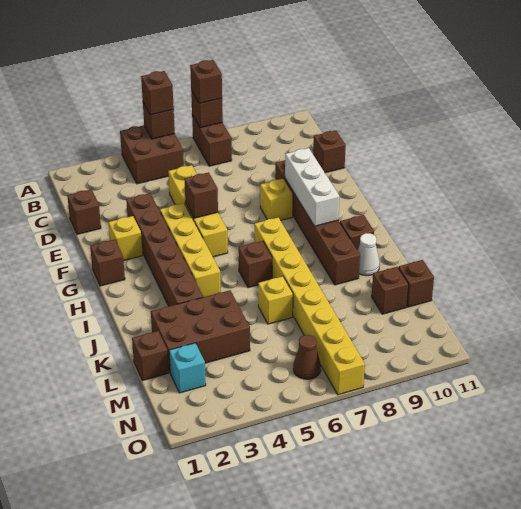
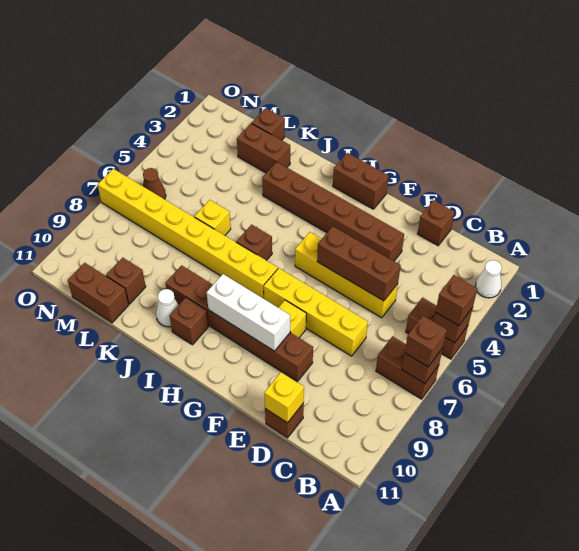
none -> white 1x1 cone [475,260,502,298]
brown 2x2 brick [120,125,184,184] -> brown 1x2 brick [406,297,468,359]
yellow 1x1 brick [109,216,143,260] -> yellow 1x1 brick moved to [264,372,304,423]
yellow 1x4 brick [160,203,221,297] -> yellow 1x4 brick moved to [264,268,368,356]
brown 1x1 brick [184,172,218,218] -> brown 1x3 brick [317,226,401,301]
brown 1x1 brick [90,240,125,286] -> brown 1x2 brick [333,153,389,209]
brown 2x3 brick [151,290,250,372] -> brown 1x2 brick [237,123,290,173]
brown 1x1 brick [399,260,434,307] -> brown 1x2 brick [68,263,129,323]
cyan 1x1 brick [169,343,206,393] -> none

